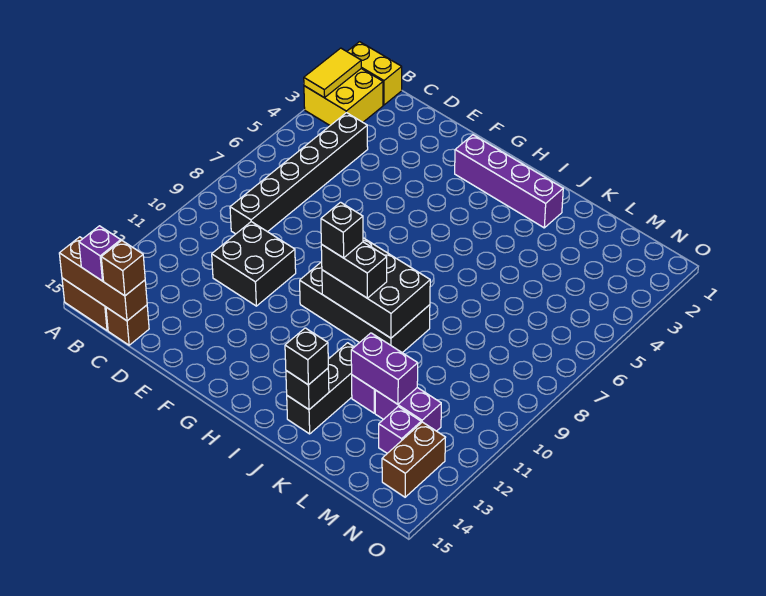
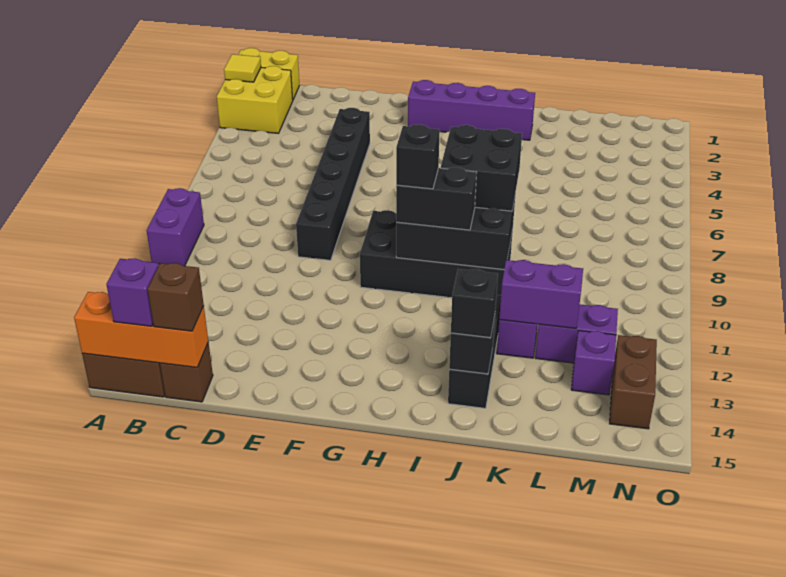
yellow 1x2 tile [304,48,361,98] -> yellow 1x1 tile [224,54,261,82]
none -> purple 1x2 brick [147,188,204,266]
brown 1x3 brick [59,237,147,321] -> orange 1x3 brick [74,292,208,368]
black 1x6 brick [230,113,368,234] -> black 1x6 brick moved to [296,108,370,260]
black 2x2 brick [212,222,296,306] -> black 2x2 brick moved to [441,125,522,211]

